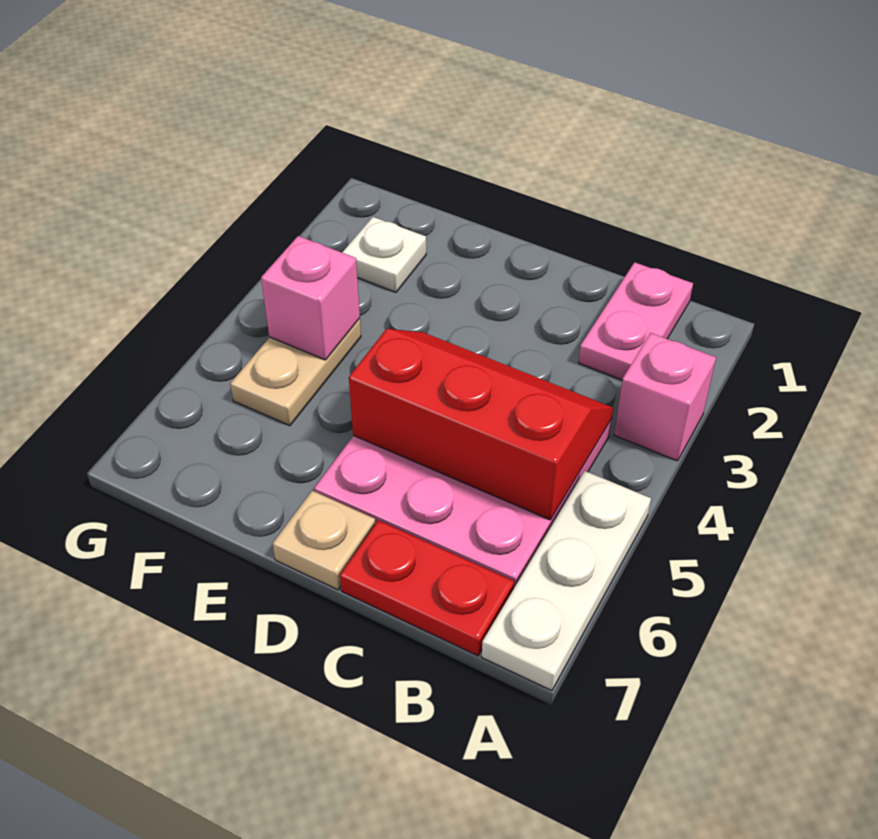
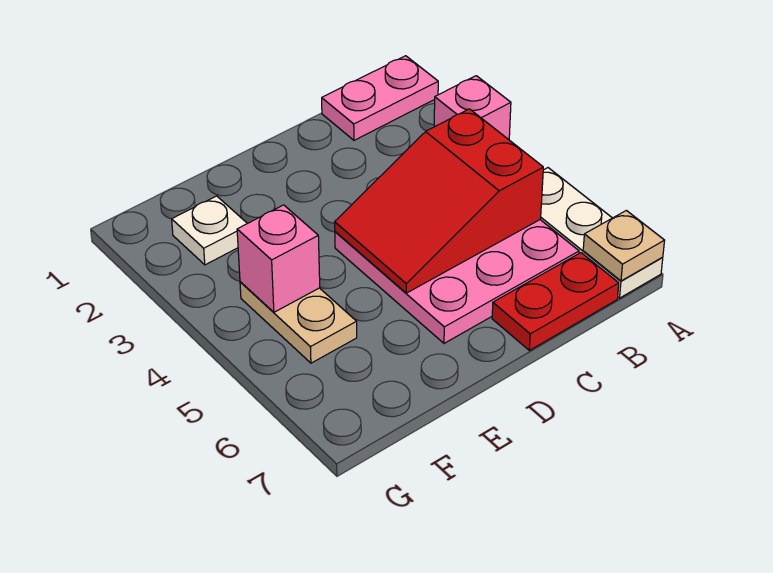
pink 1x2 plate [578,262,693,380] -> pink 1x2 plate turned to [322,56,438,140]
red 2x3 slope [349,329,613,520] -> red 2x3 slope turned to [335,109,543,293]
tan 1x1 plate [273,491,375,590] -> tan 1x1 plate moved to [583,210,665,281]

